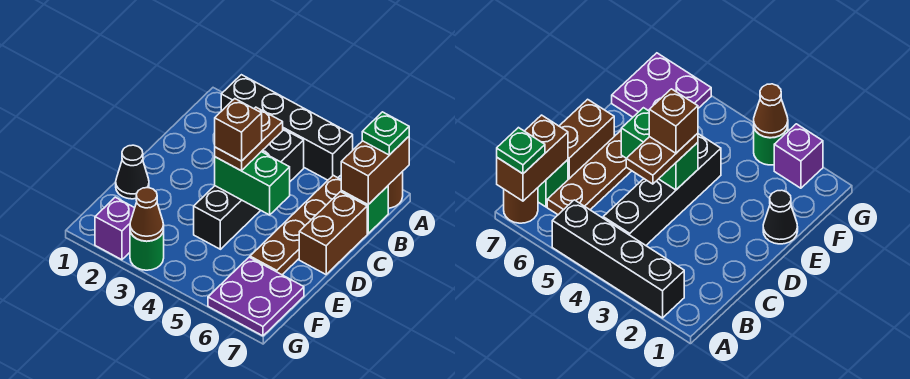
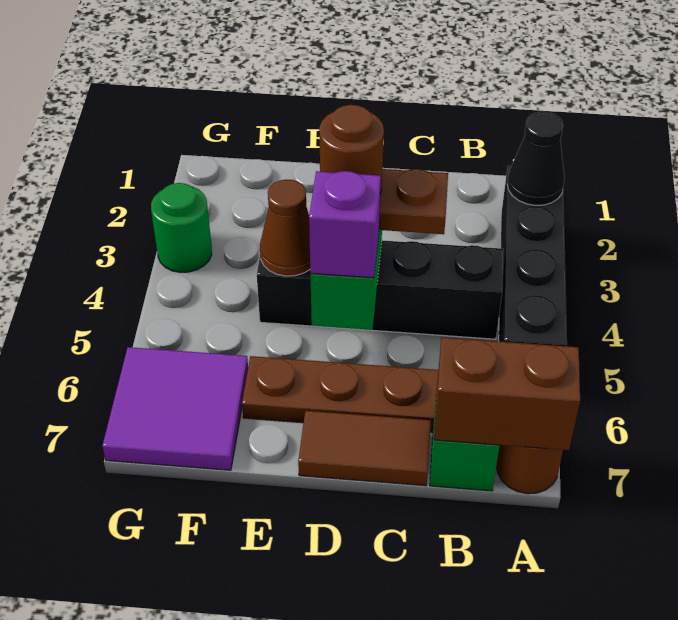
green 1x1 plate [362,112,409,155] -> none
brown 1x2 brick [299,192,367,274] -> brown 1x2 tile [298,411,431,486]
brown 1x1 brick [215,99,262,161] -> brown 1x1 round brick [319,105,384,194]
black 1x1 cone [116,145,149,199] -> black 1x1 cone moved to [507,112,565,205]
purple 2x2 plate [208,257,304,336] -> purple 2x2 tile [102,347,248,470]
purple 1x1 brick [95,197,135,260] -> purple 1x1 brick moved to [309,171,381,278]
brown 1x1 cone [130,188,164,241] -> brown 1x1 cone moved to [260,180,310,276]

